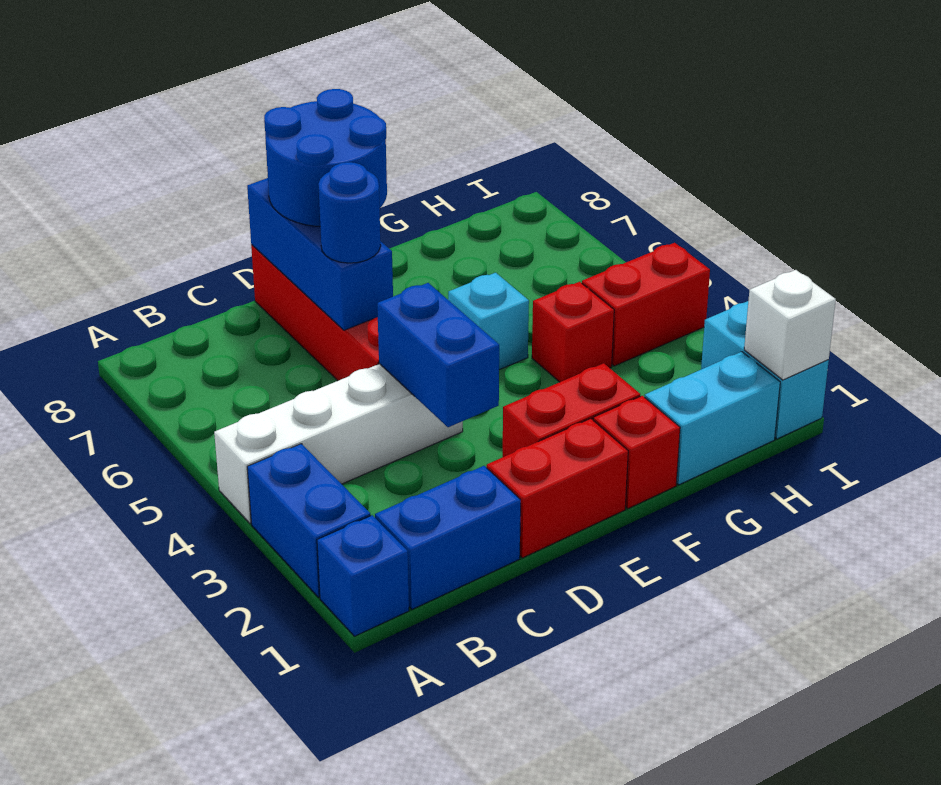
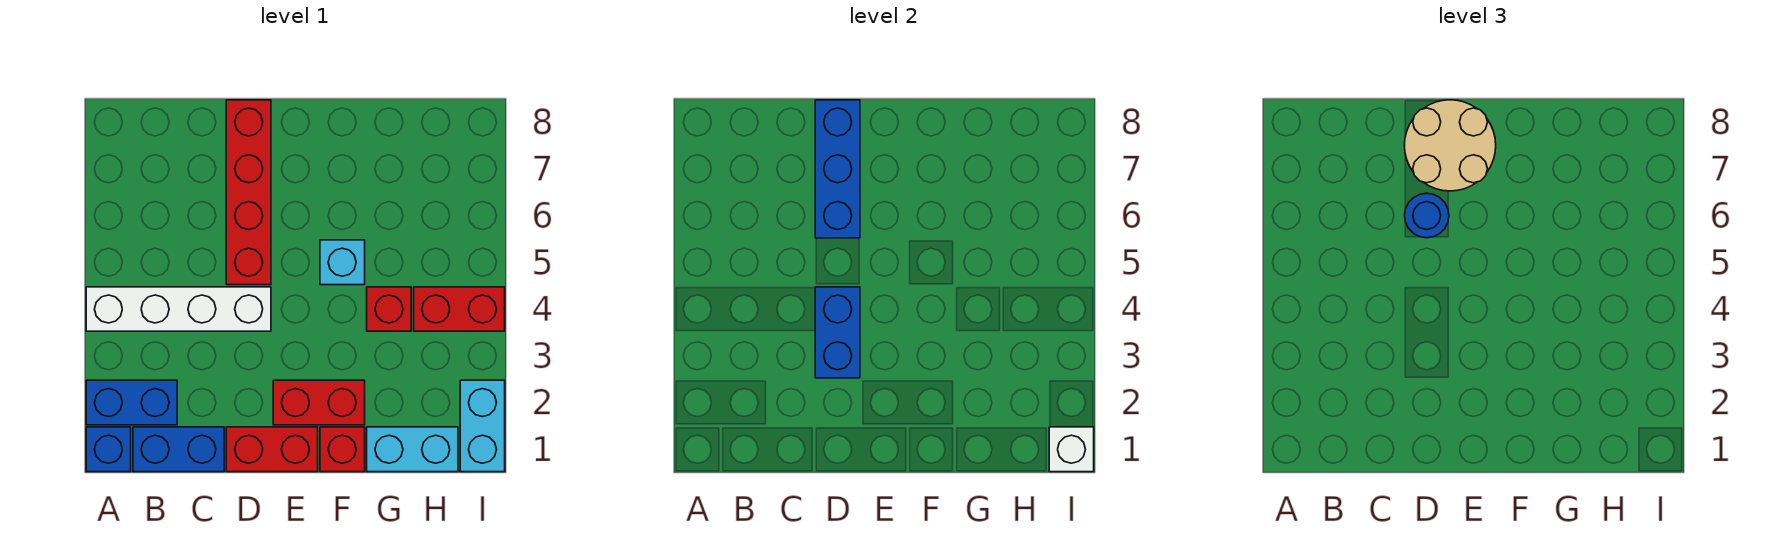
blue 1x2 brick [247,444,371,597] -> blue 1x2 brick turned to [86,380,177,425]
blue 2x2 round brick [264,89,387,226] -> tan 2x2 round brick [1405,100,1496,191]

